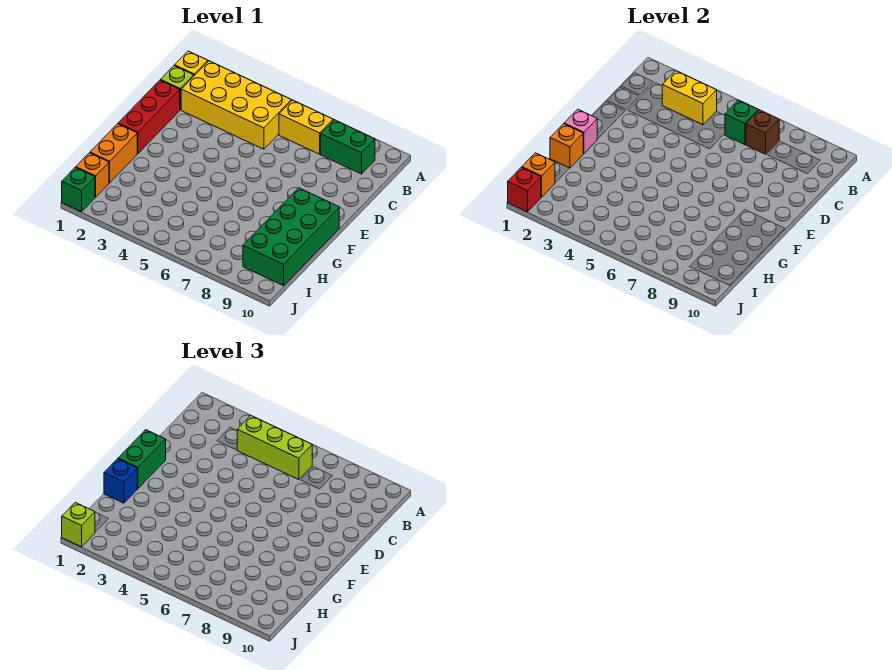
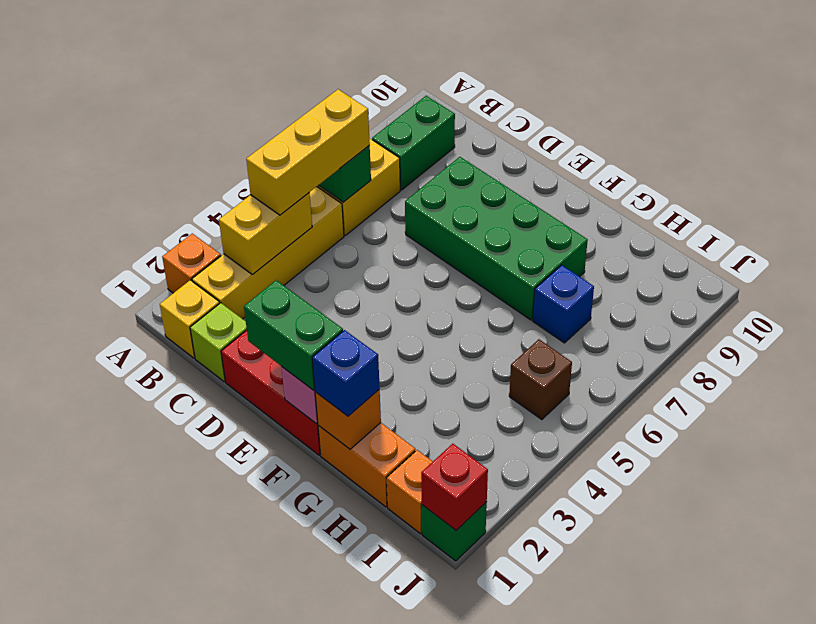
yellow 2x4 brick [181,61,291,149] -> yellow 1x4 brick [192,187,344,319]
lime 1x3 brick [237,416,312,480] -> yellow 1x3 brick [246,89,370,215]
brown 1x1 brick [746,110,779,154] -> brown 1x1 brick moved to [509,339,572,420]
green 2x4 brick [243,188,339,286] -> green 2x4 brick moved to [405,157,588,320]
none -> blue 1x1 brick [533,265,594,343]
orange 1x1 brick [522,153,555,197] -> orange 1x1 brick moved to [162,234,221,293]
lime 1x1 brick [62,502,95,547] -> none

